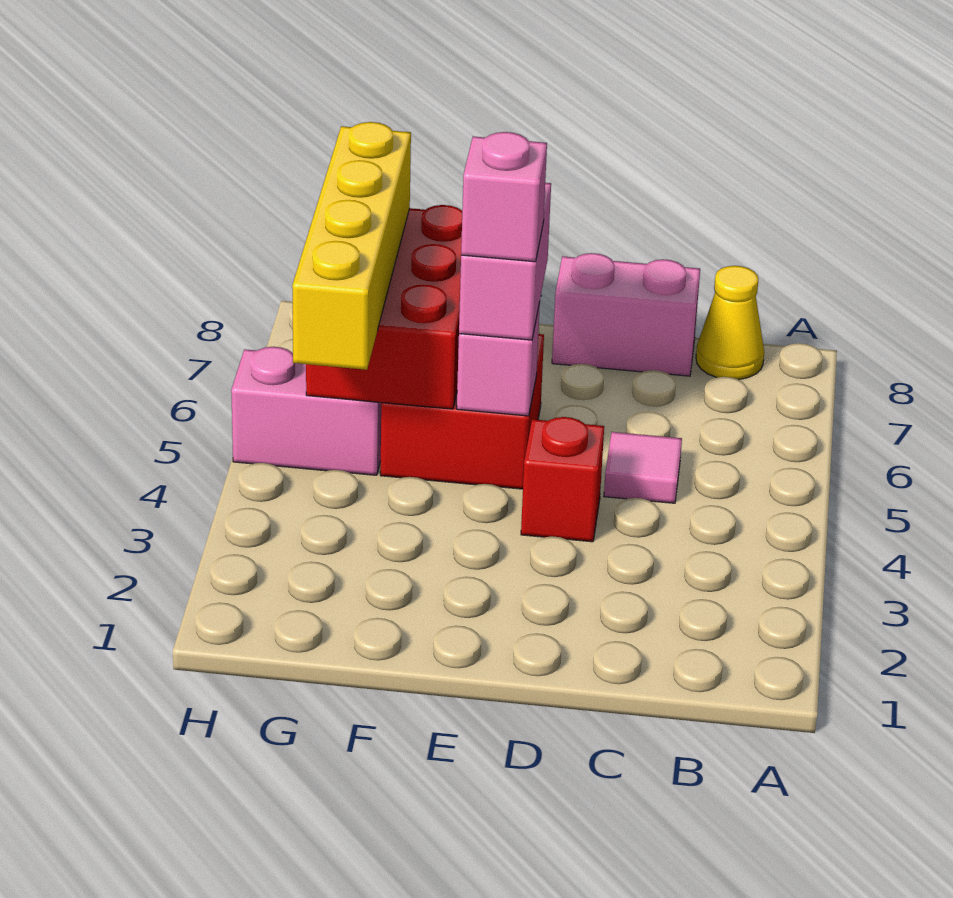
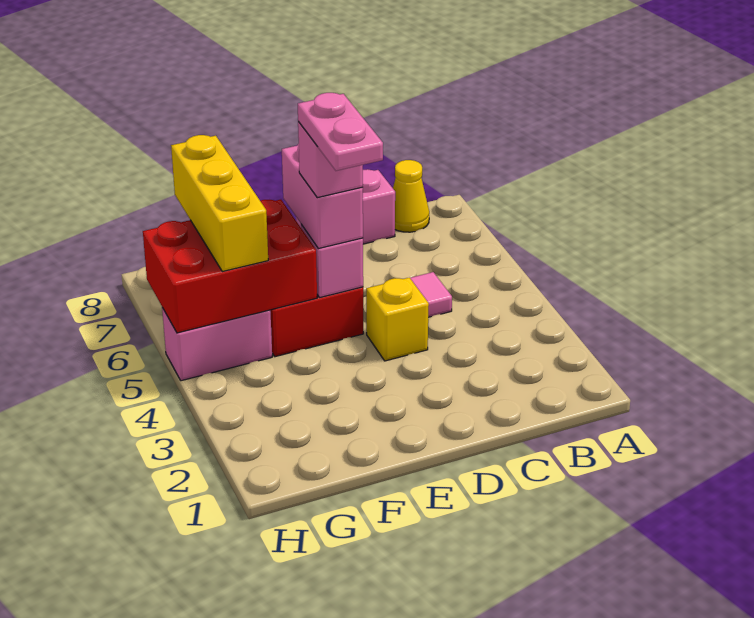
red 1x1 brick [521,417,604,542] -> yellow 1x1 brick [366,277,429,361]
none -> pink 1x2 plate [298,93,383,171]
red 2x3 brick [306,205,462,409] -> red 2x3 brick turned to [143,200,317,333]
yellow 1x4 brick [292,122,411,370] -> yellow 1x3 brick [171,135,268,272]

